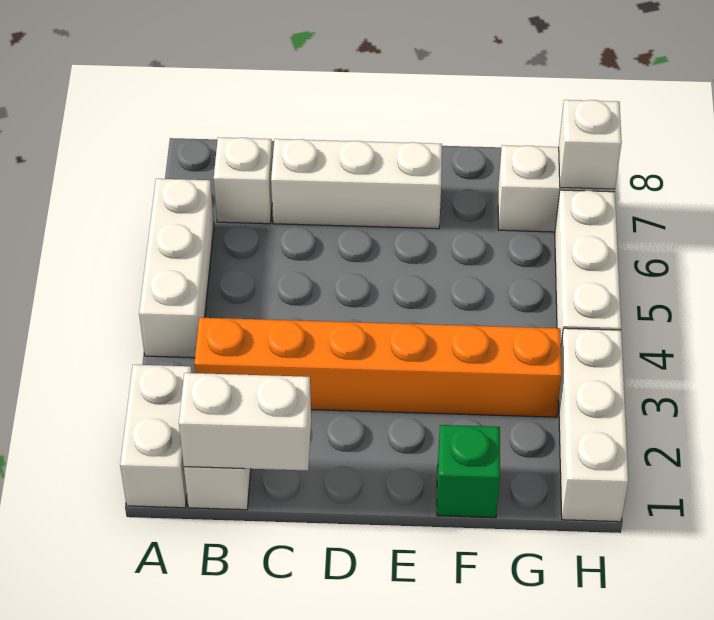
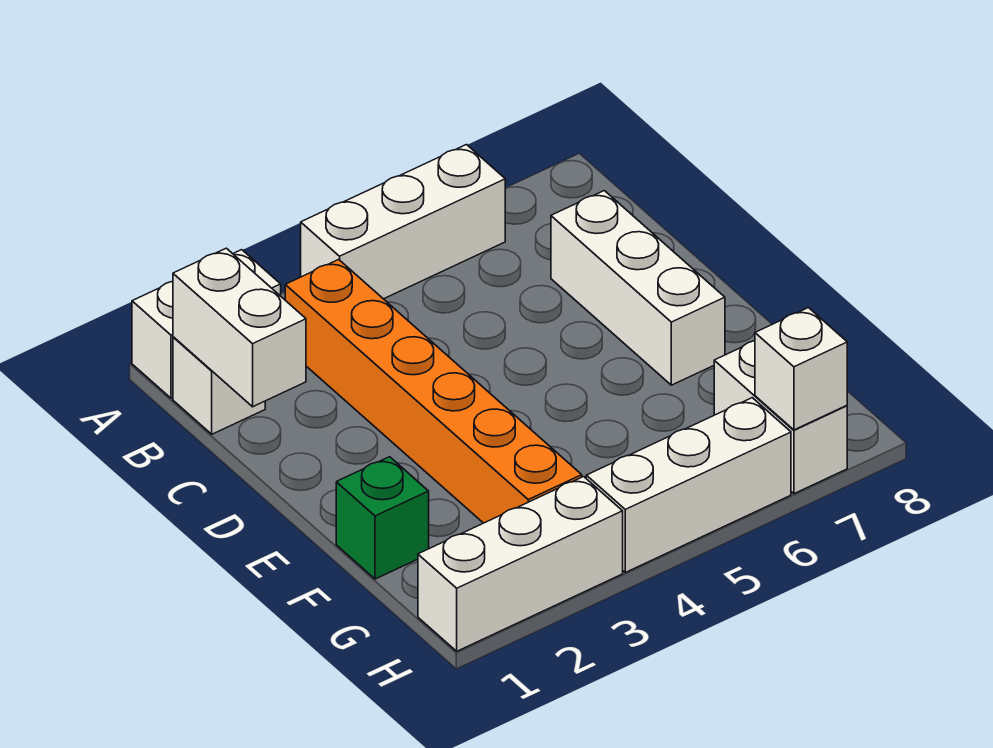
white 1x1 brick [214,137,273,224] -> none

